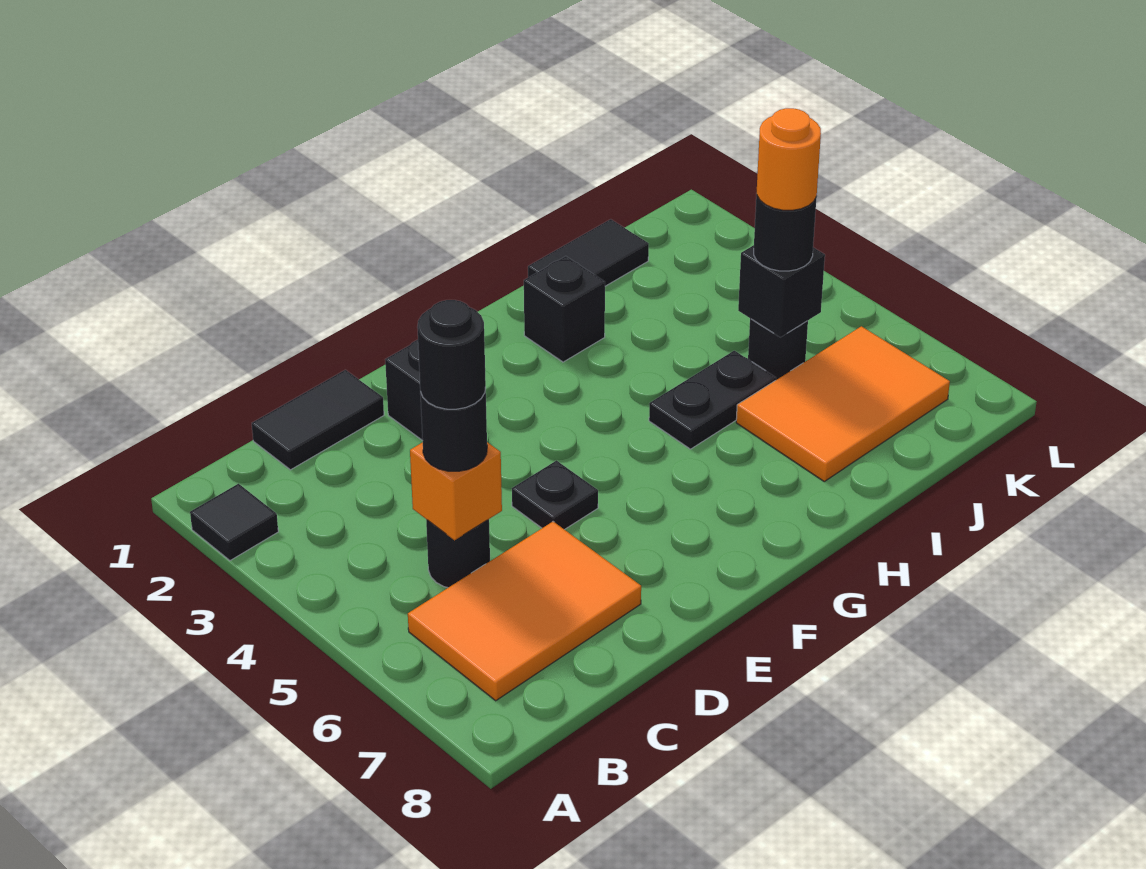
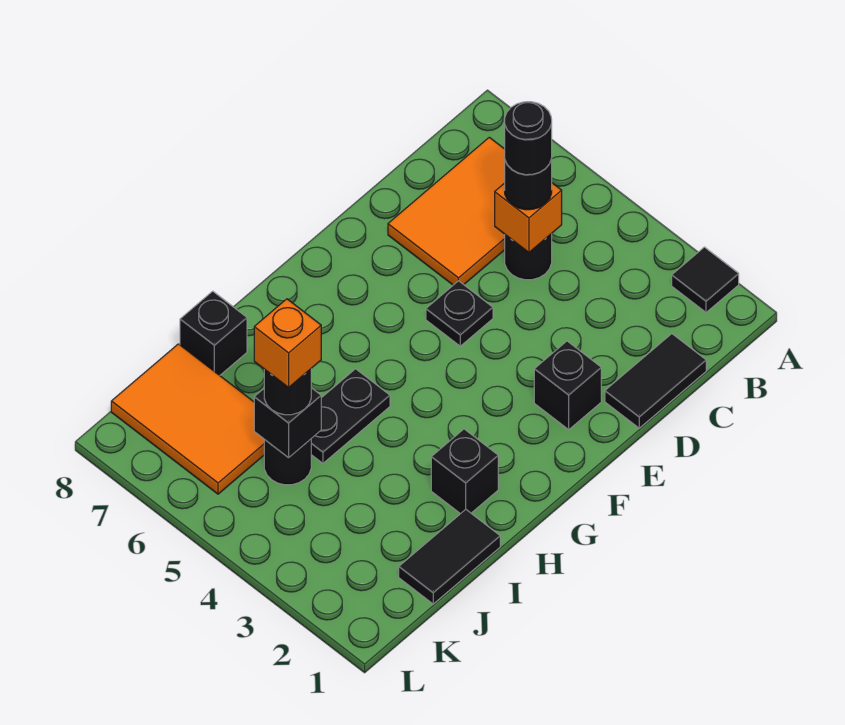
orange 2x3 tile [736,326,950,481] -> orange 2x3 tile turned to [111,344,264,494]
none -> black 1x1 brick [180,291,247,375]
orange 1x1 round brick [757,108,821,210] -> orange 1x1 brick [254,299,321,387]

